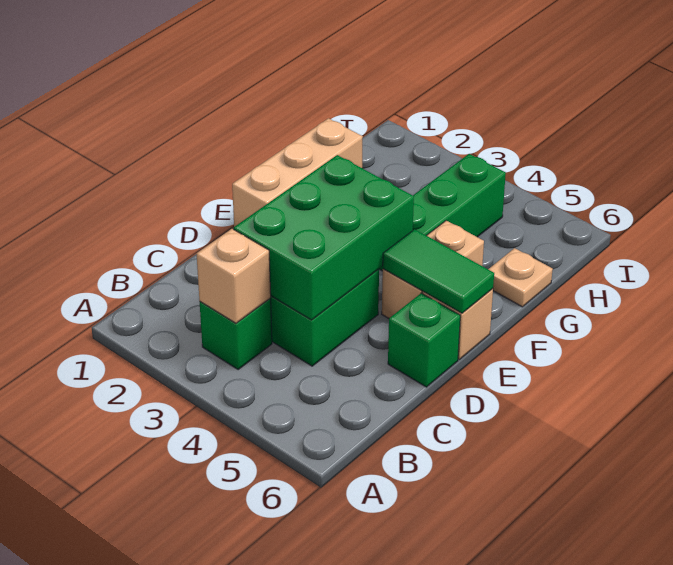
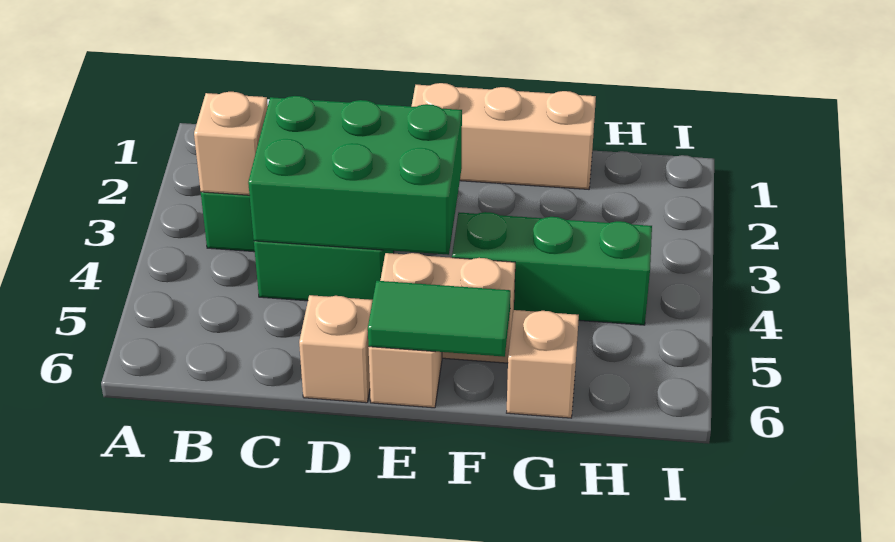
green 1x1 brick [388,293,460,387] -> tan 1x1 brick [299,295,373,403]
green 1x2 tile [383,229,494,313] -> green 1x2 tile turned to [368,281,511,357]
tan 1x1 plate [488,248,553,307] -> tan 1x1 brick [507,310,579,418]

